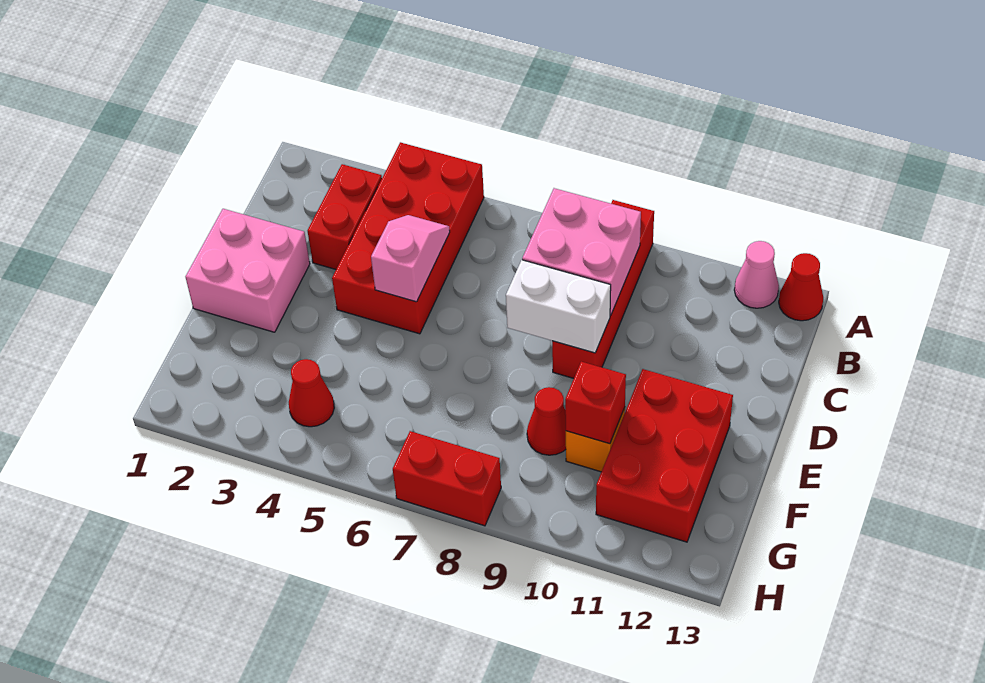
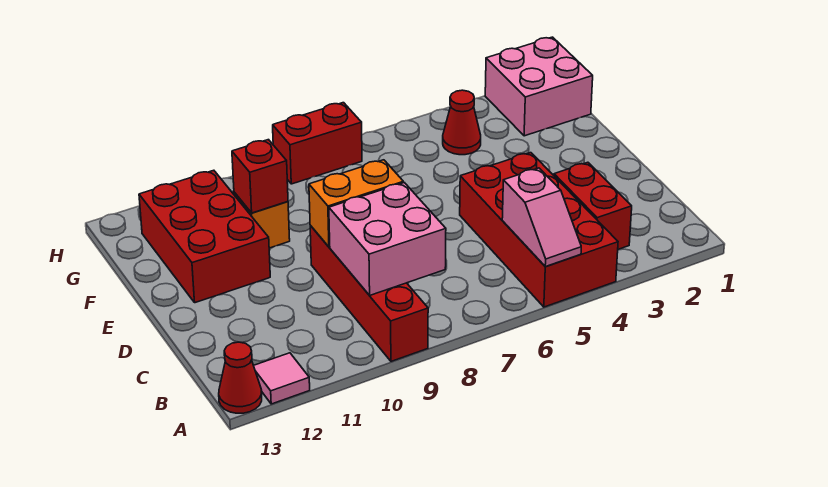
pink 1x1 cone [734,241,779,308] -> pink 1x1 tile [254,353,310,404]
pink 1x2 slope [371,215,450,302] -> pink 1x2 slope moved to [502,168,581,267]
pink 2x2 brick [186,209,310,332] -> pink 2x2 brick moved to [485,37,593,136]
white 1x2 brick [506,260,611,353] -> orange 1x2 brick [309,160,403,247]
red 1x1 cone [527,387,566,455] -> none

